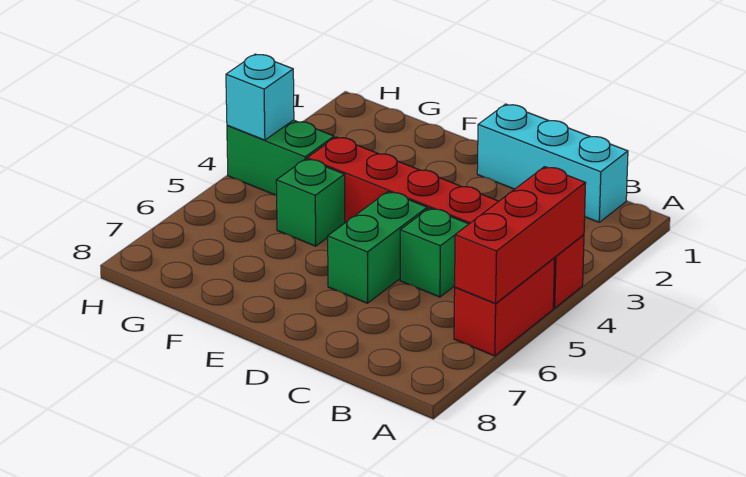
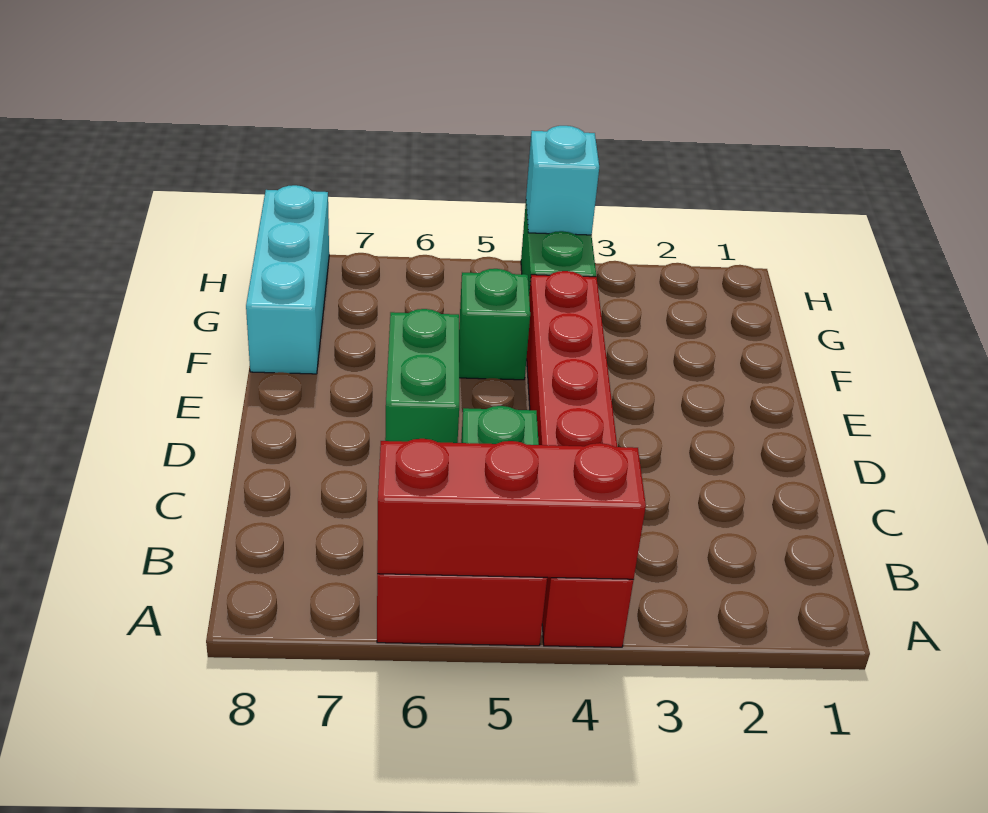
cyan 1x3 brick [477,104,628,222] -> cyan 1x3 brick moved to [246,185,329,374]
green 1x2 brick [328,192,427,303] -> green 1x2 brick turned to [385,309,459,443]

